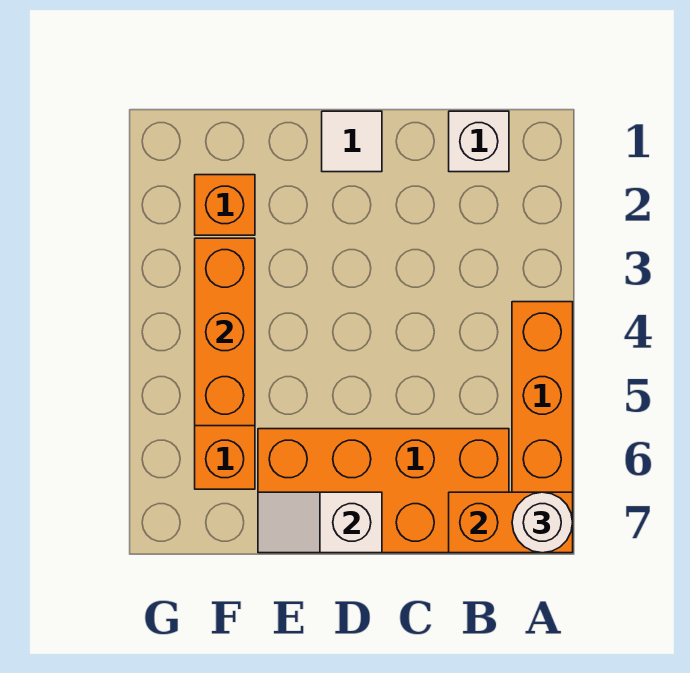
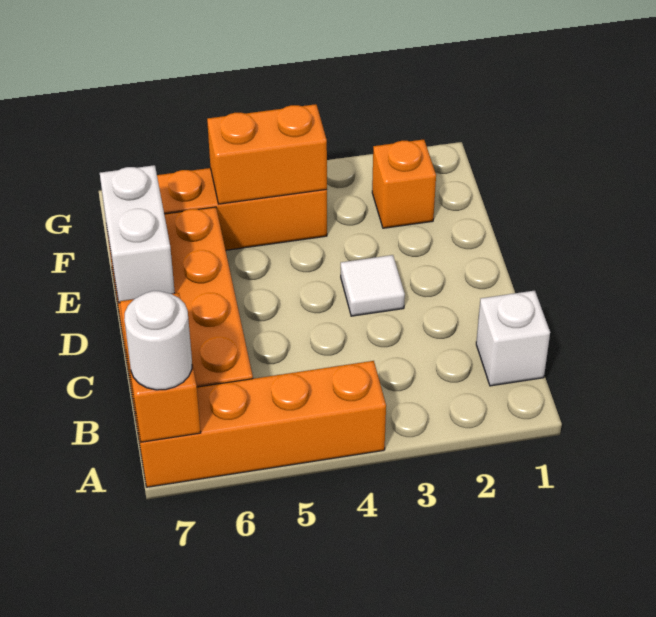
white 1x1 tile [322,111,382,172] -> white 1x1 tile moved to [341,255,405,316]
white 1x2 slope [258,492,382,553] -> white 1x2 brick [100,165,175,303]
orange 1x3 brick [195,238,255,426] -> orange 1x2 brick [207,104,327,204]

